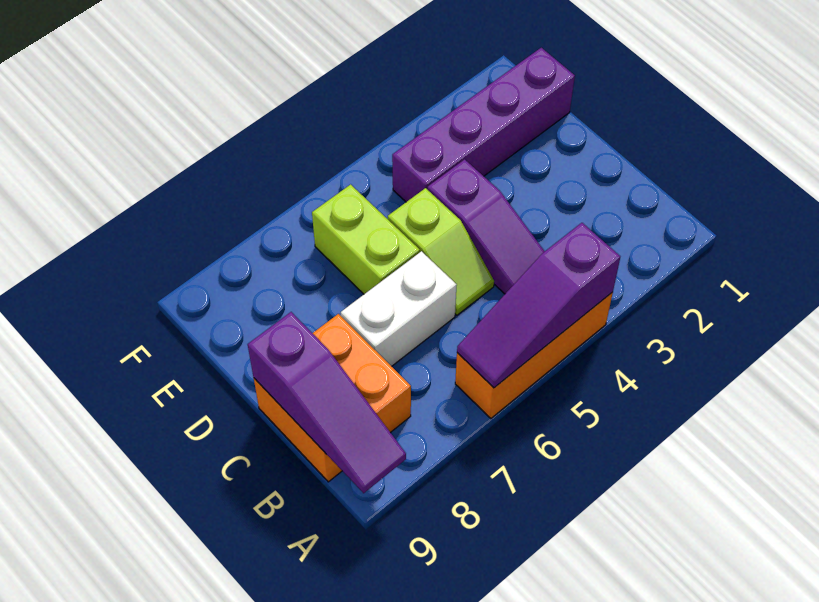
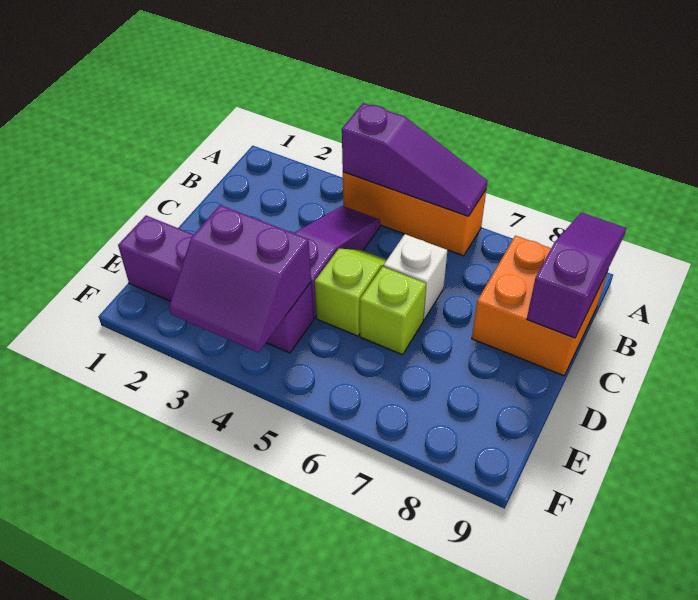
white 1x2 brick [341,251,457,366] -> white 1x1 brick [384,234,447,320]
lime 1x2 brick [312,184,420,294] -> lime 1x1 brick [360,267,426,355]
none -> purple 2x2 slope [169,205,311,352]

